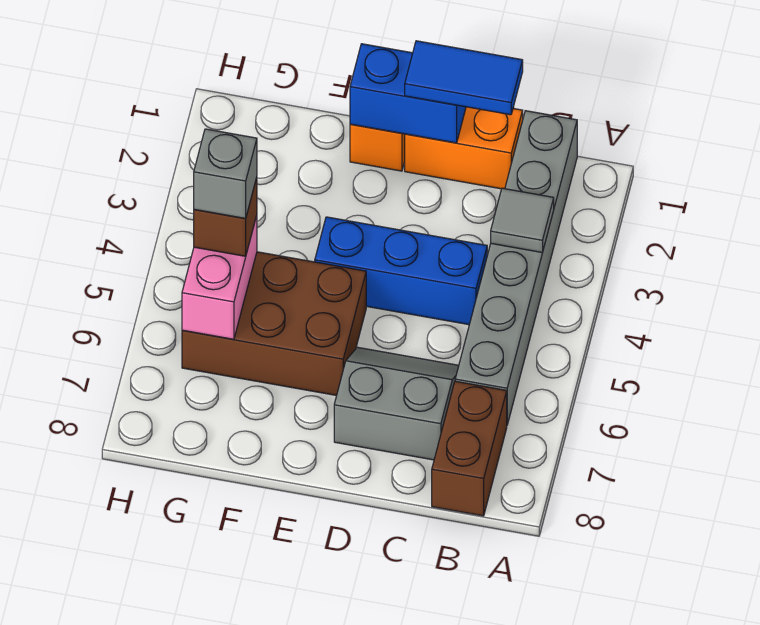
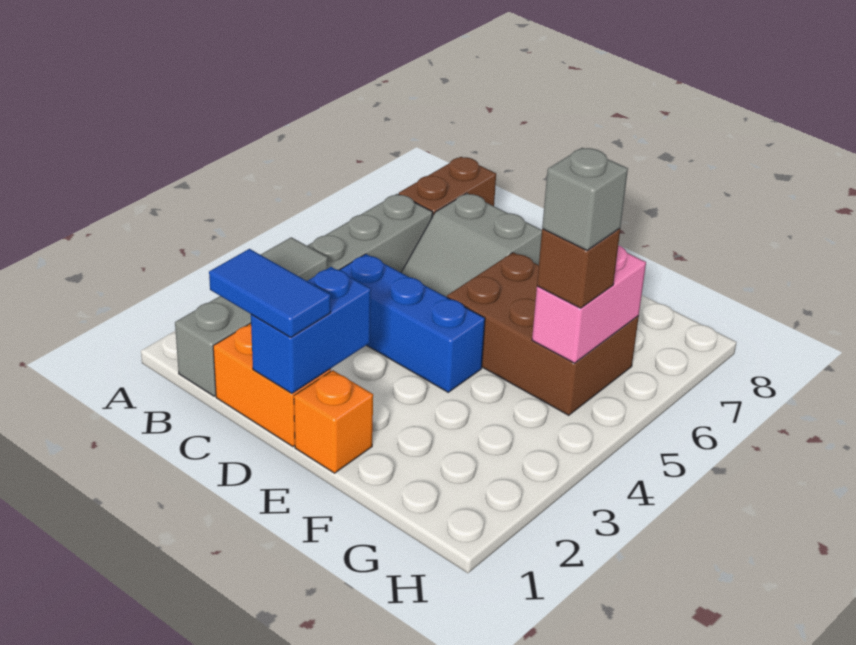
blue 1x2 brick [350,44,466,143] -> blue 1x2 brick turned to [251,267,371,393]

